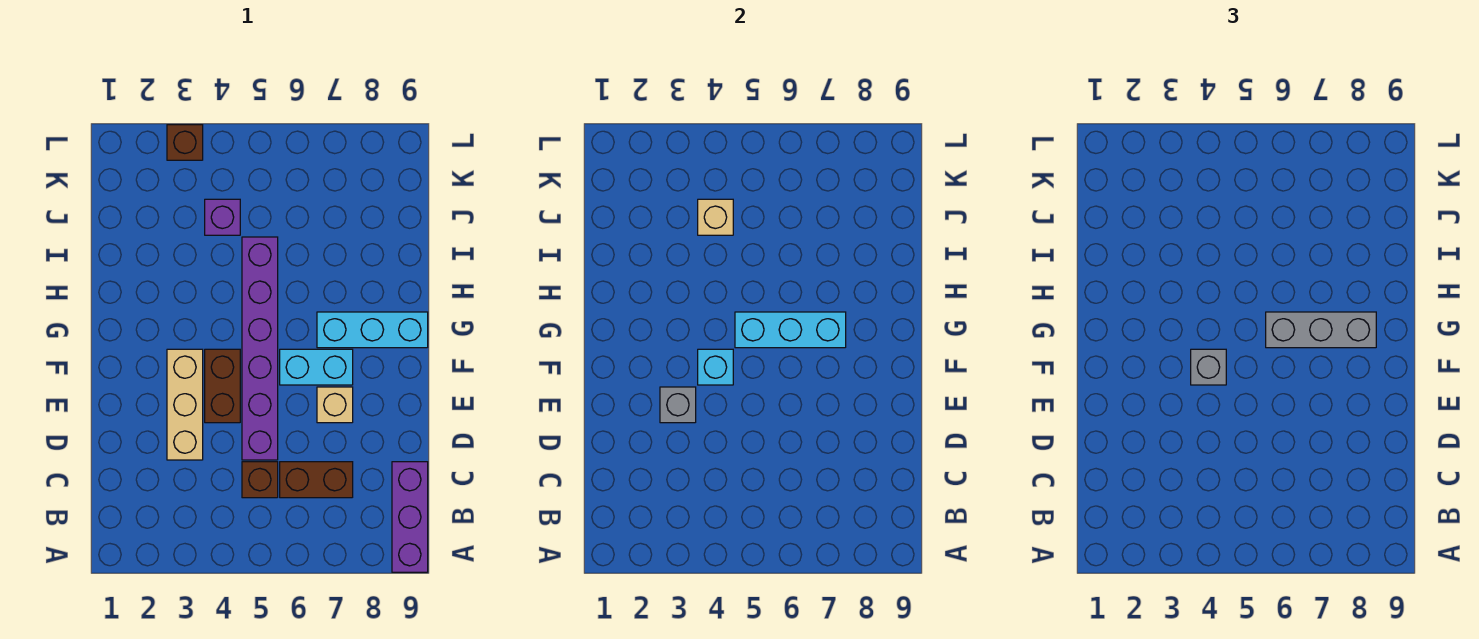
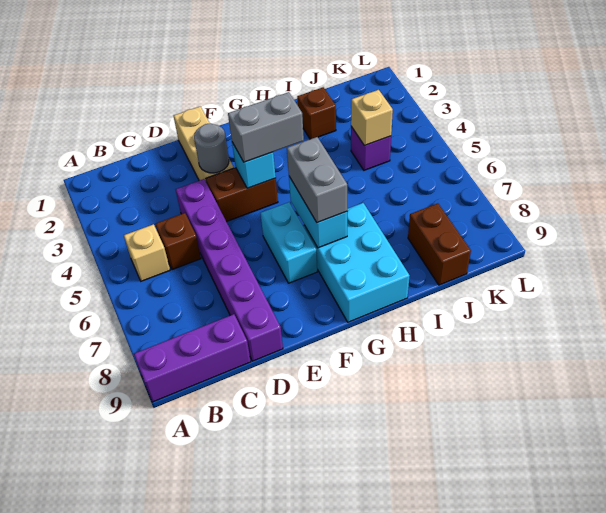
brown 1x2 brick [280,462,353,498] -> brown 1x2 brick moved to [408,203,471,285]
tan 1x3 brick [167,349,203,460] -> tan 1x3 brick turned to [174,106,234,181]
purple 1x6 brick [242,237,278,460] -> purple 1x6 brick turned to [176,179,283,361]
grey 1x1 brick [660,387,696,423] -> grey 1x1 round brick [194,123,229,173]
tan 1x1 brick [317,387,353,423] -> tan 1x1 brick moved to [124,224,170,281]
grey 1x1 brick [1191,349,1226,385] -> grey 1x2 brick [228,92,304,162]
cyan 1x3 brick [735,312,846,348] -> cyan 1x2 brick [289,177,347,248]
grey 1x3 brick [1266,312,1376,348] -> grey 1x2 brick [287,137,347,223]
cyan 1x3 brick [317,312,428,348] -> cyan 2x3 brick [304,203,410,322]
brown 1x1 brick [167,125,203,160] -> brown 1x1 brick moved to [297,87,336,139]

